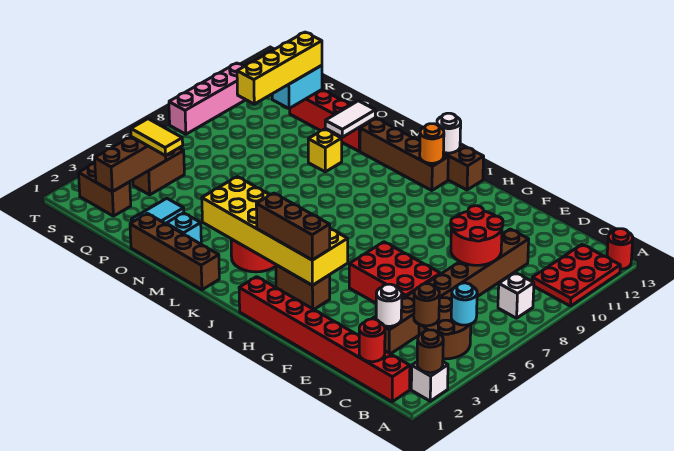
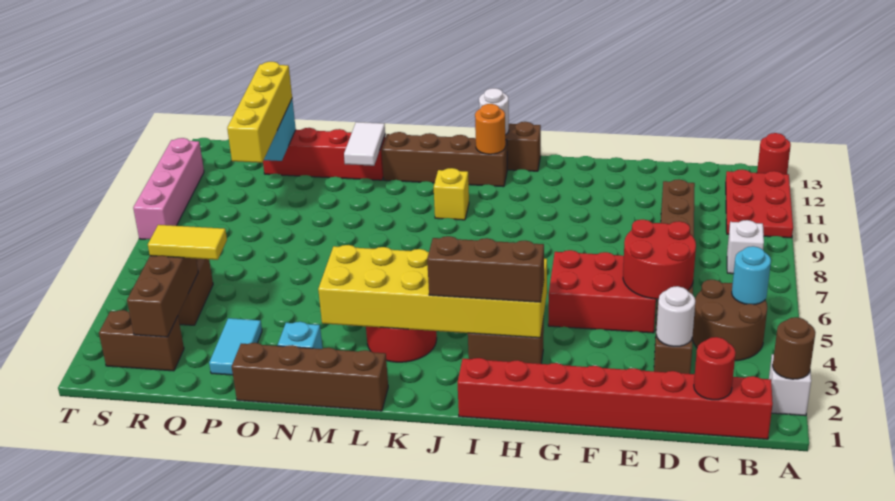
brown 1x1 round brick [414,284,439,326] -> none
red 2x2 round brick [451,206,503,265] -> red 2x2 round brick moved to [623,220,696,299]
yellow 1x1 brick [308,129,342,172] -> yellow 1x1 brick moved to [434,168,469,220]

